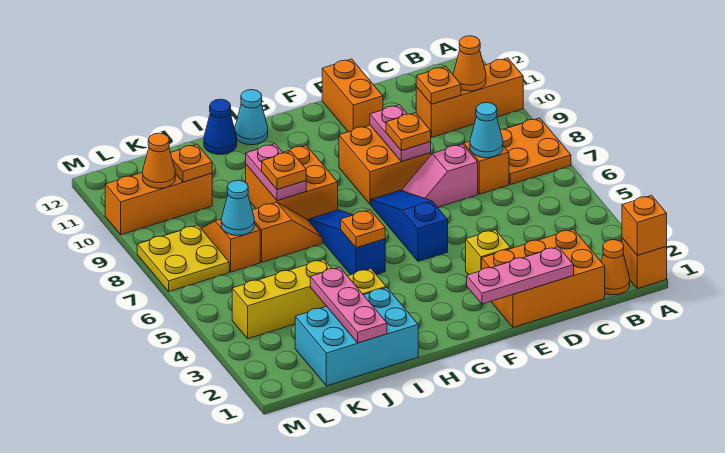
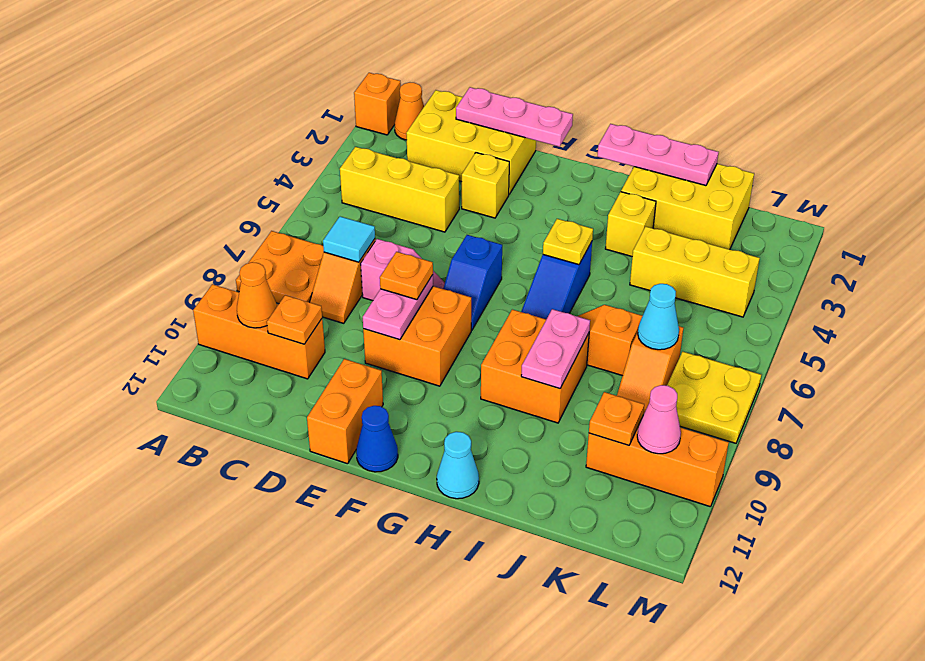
orange 1x1 brick [622,195,667,255] -> none
none -> yellow 1x3 brick [340,147,459,232]
orange 2x3 brick [482,229,605,327] -> yellow 2x3 brick [406,90,536,194]
cyan 1x1 cone [470,103,503,158] -> cyan 1x1 tile [323,217,375,262]
blue 1x3 slope [371,190,448,261] -> blue 1x2 slope [443,235,502,330]
orange 1x1 plate [341,210,385,248] -> yellow 1x1 plate [543,219,593,265]
cyan 2x3 brick [295,288,418,386] -> yellow 2x3 brick [621,164,754,249]
orange 1x1 plate [262,152,306,190] -> none
blue 1x1 cone [204,99,237,154] -> blue 1x1 cone moved to [356,406,398,472]
pink 1x3 plate [310,267,387,343] -> pink 1x3 plate turned to [597,124,719,186]
orange 1x1 cone [143,133,175,188] -> pink 1x1 cone [637,385,681,454]

